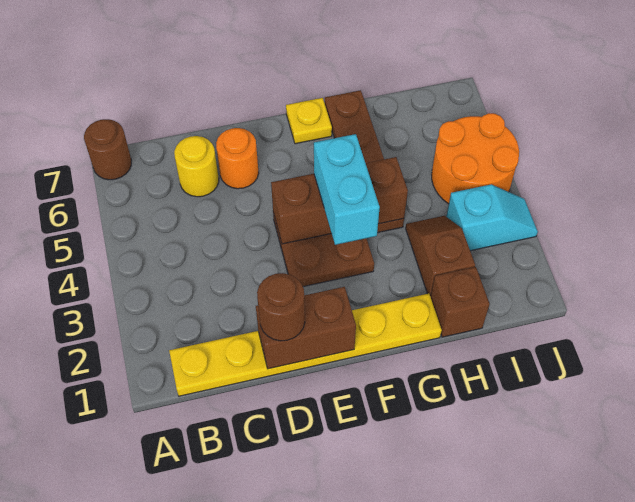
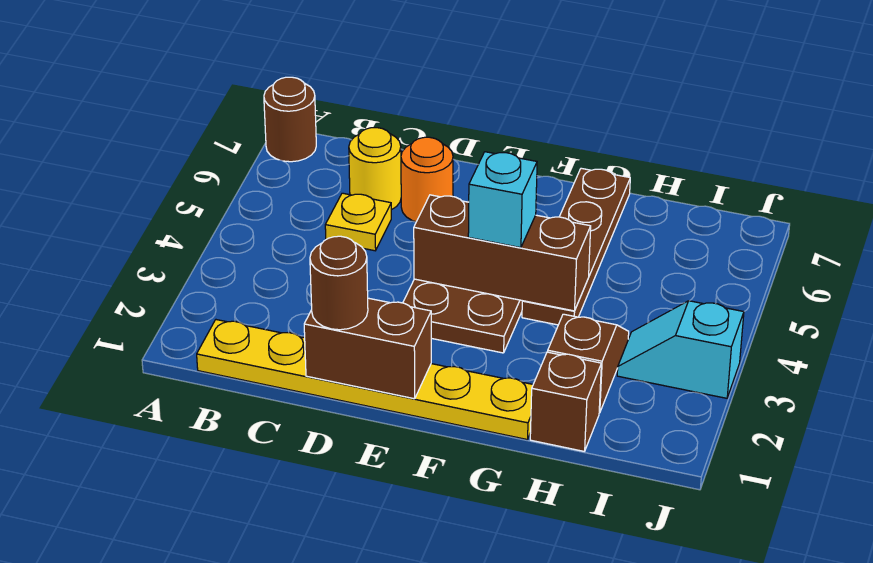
cyan 1x2 brick [314,134,380,245] -> cyan 1x1 brick [468,152,537,248]
yellow 1x1 plate [286,98,332,144] -> yellow 1x1 plate moved to [325,193,391,251]
cyan 1x2 slope [446,185,538,251] -> cyan 1x2 slope turned to [617,301,744,398]
orange 2x2 round brick [432,113,519,204] -> none

